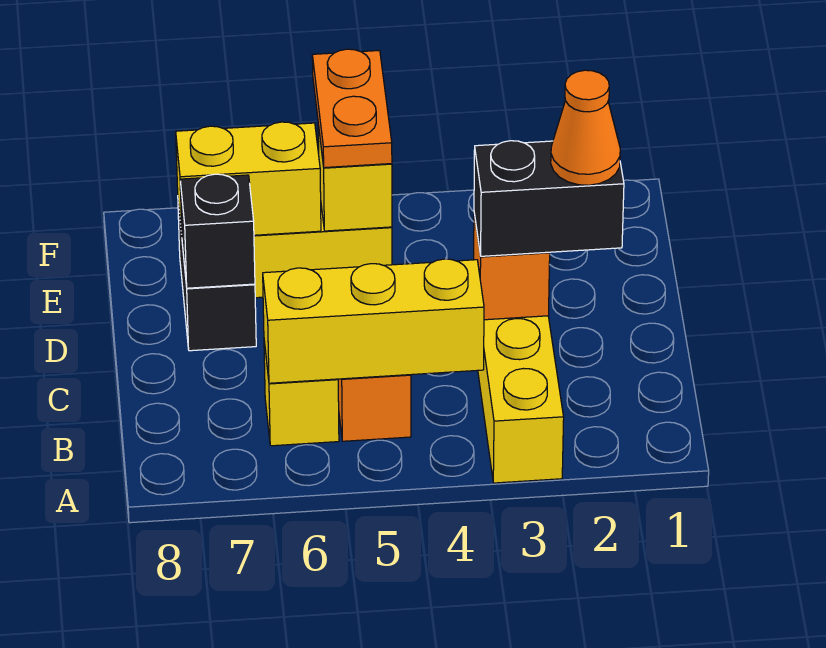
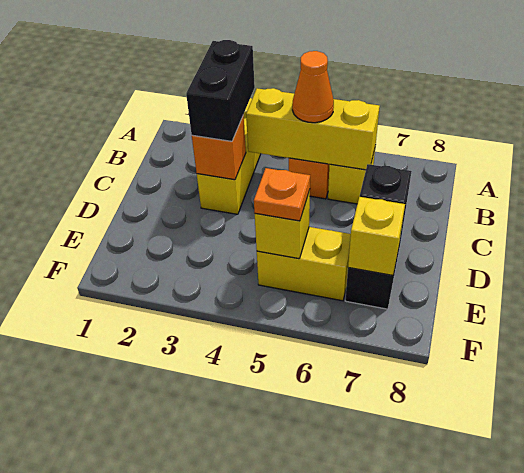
black 1x2 brick [474,141,624,256] -> black 1x2 brick turned to [186,40,255,141]
orange 1x1 cone [551,70,620,185] -> orange 1x1 cone moved to [292,51,334,123]
orange 1x2 plate [312,49,392,168] -> orange 1x1 plate [254,168,310,221]
yellow 1x2 brick [176,122,321,235] -> yellow 1x1 brick [348,197,405,275]

